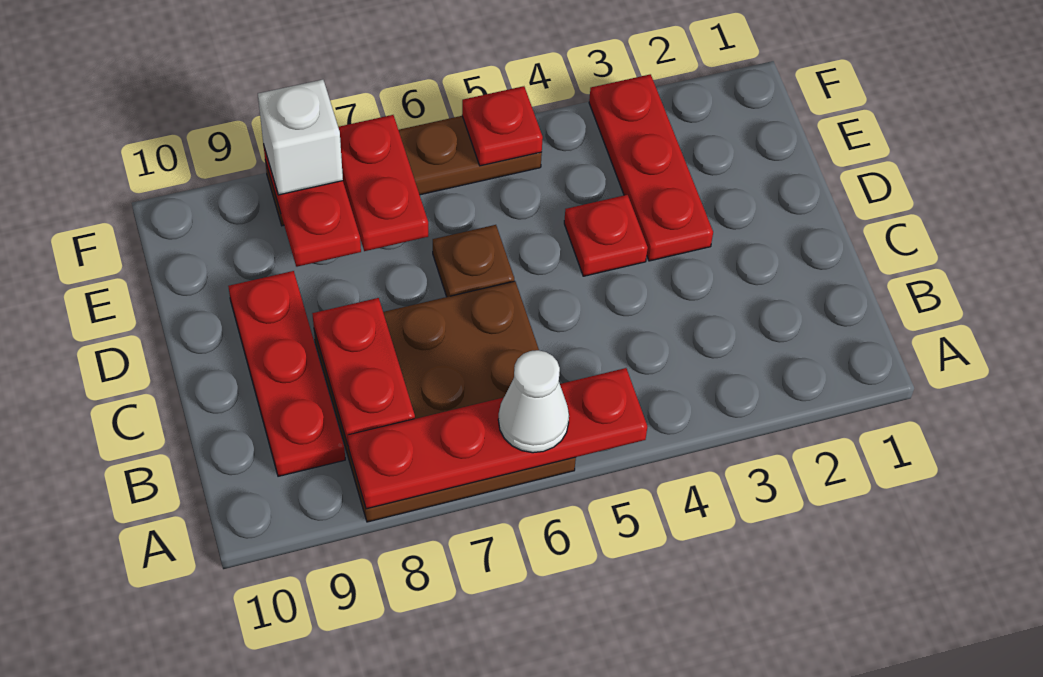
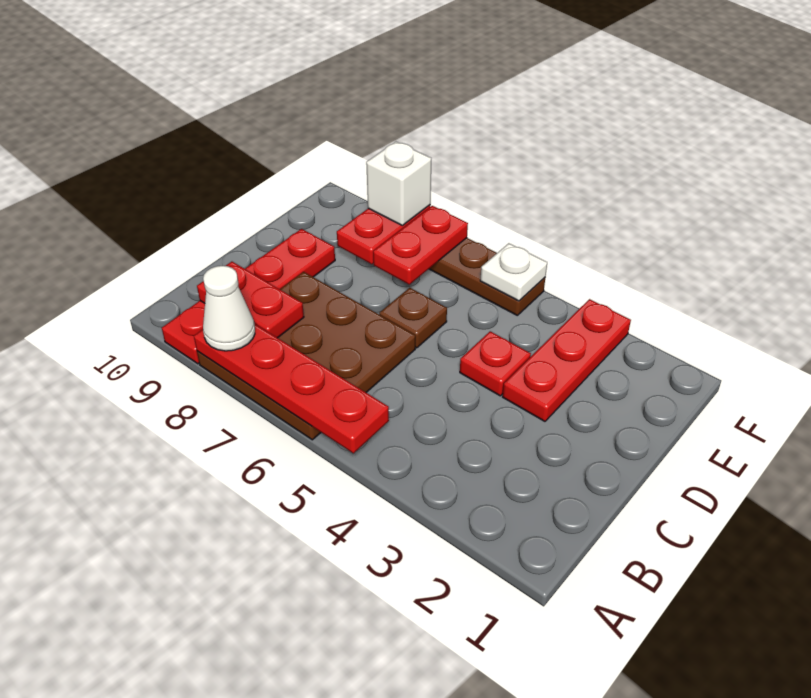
white 1x1 cone [498,350,569,453] -> white 1x1 cone moved to [203,266,255,351]
red 1x2 plate [312,298,415,445] -> red 1x2 plate turned to [197,262,304,338]
red 1x3 plate [228,271,345,476] -> red 1x4 plate [162,229,335,364]
red 1x1 plate [462,86,543,166] -> white 1x1 plate [480,243,547,301]

